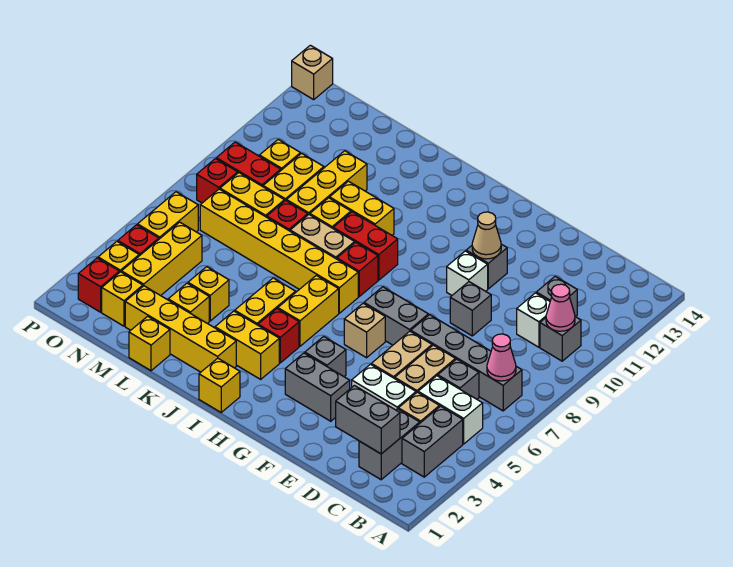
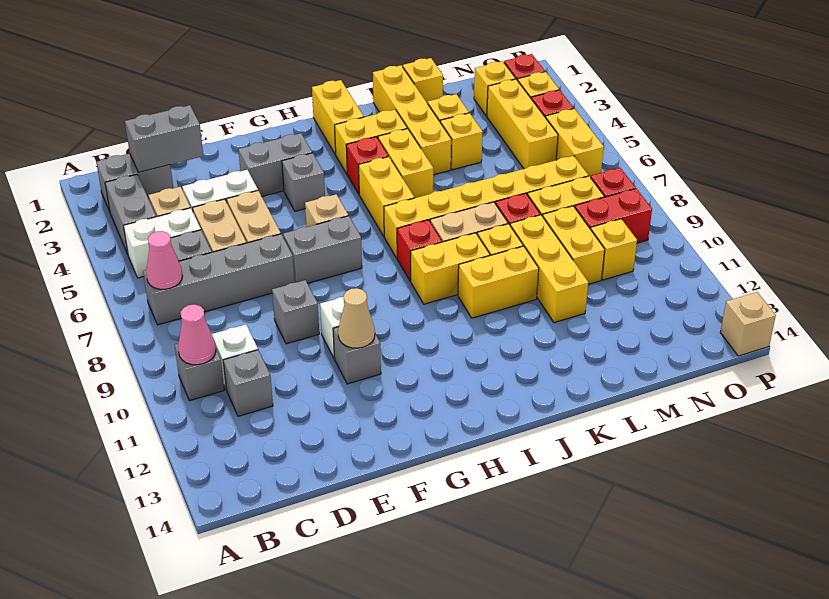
grey 1x2 brick [359,409,420,480] -> grey 1x2 brick turned to [96,153,173,211]
yellow 1x1 brick [199,358,240,412] -> yellow 1x2 brick [312,80,364,154]
red 1x2 brick [333,212,398,280] -> yellow 1x2 brick [411,233,490,304]
yellow 1x4 brick [125,286,236,372] -> yellow 1x4 brick turned to [373,65,452,175]

